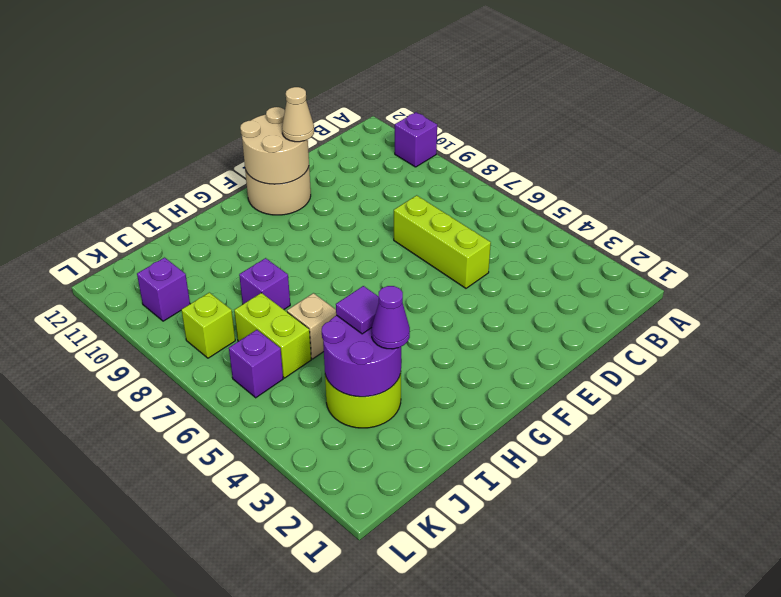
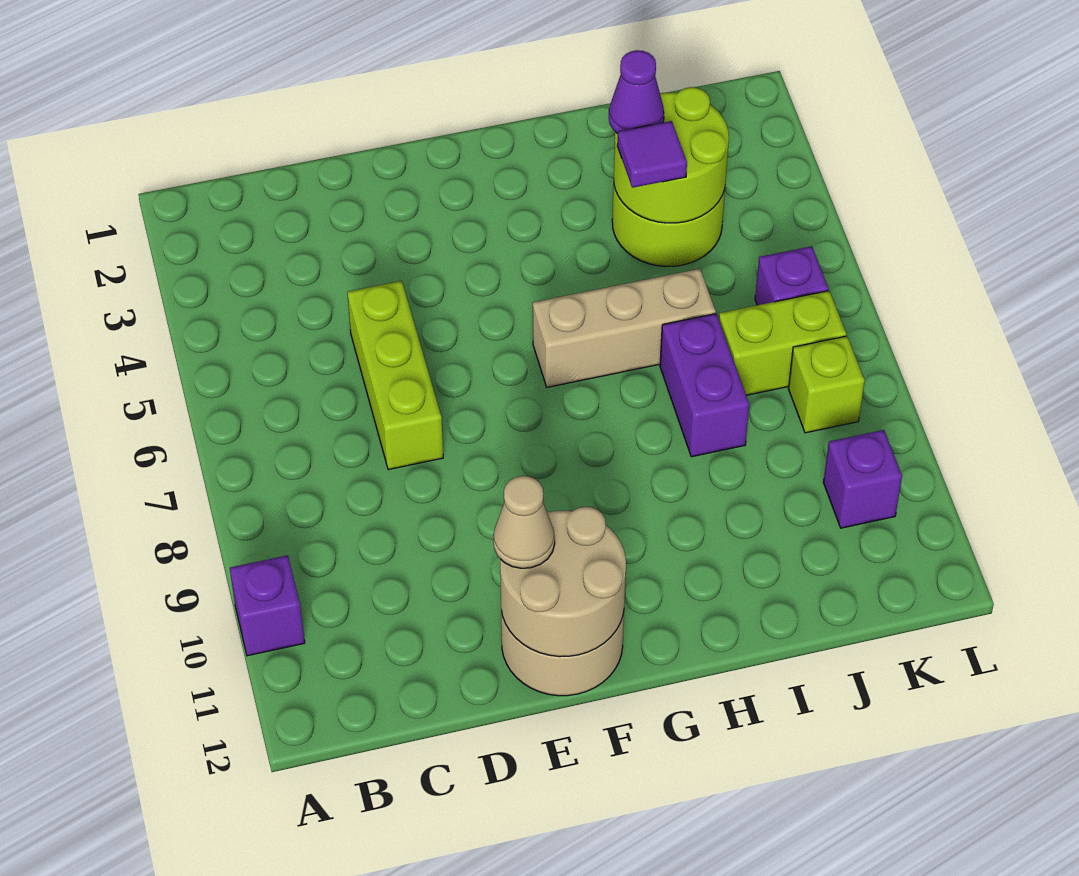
purple 2x2 round brick [322,315,401,397] -> lime 2x2 round brick [614,87,729,223]
tan 1x1 brick [287,293,336,359] -> tan 1x3 brick [533,269,716,387]
purple 1x1 brick [239,258,290,309] -> purple 1x2 brick [660,314,749,457]
lime 1x2 brick [234,293,311,378] -> lime 1x2 brick turned to [719,291,846,395]

